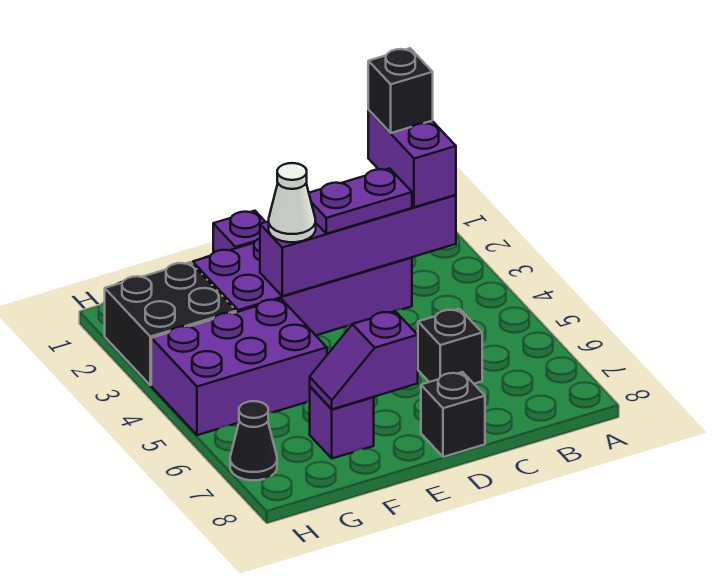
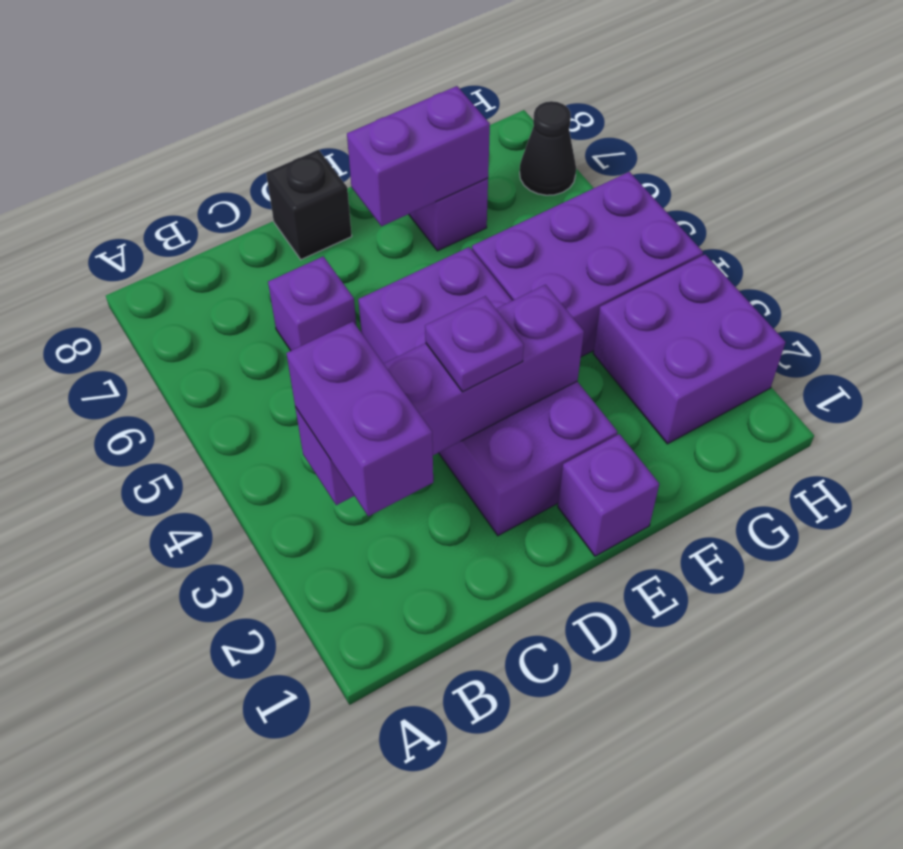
black 1x1 brick [368,48,433,133] -> none
purple 2x4 brick [193,238,412,335] -> purple 2x4 brick turned to [358,247,617,536]
purple 1x2 plate [309,168,412,234] -> purple 1x1 plate [425,296,524,392]
black 1x1 brick [418,309,482,384] -> purple 1x1 brick [268,256,356,351]
white 1x1 cone [269,163,316,242] -> none
purple 1x2 slope [310,311,418,409] -> purple 1x2 brick [347,86,490,226]
black 2x2 brick [105,262,236,385] -> purple 2x2 brick [593,255,786,444]

